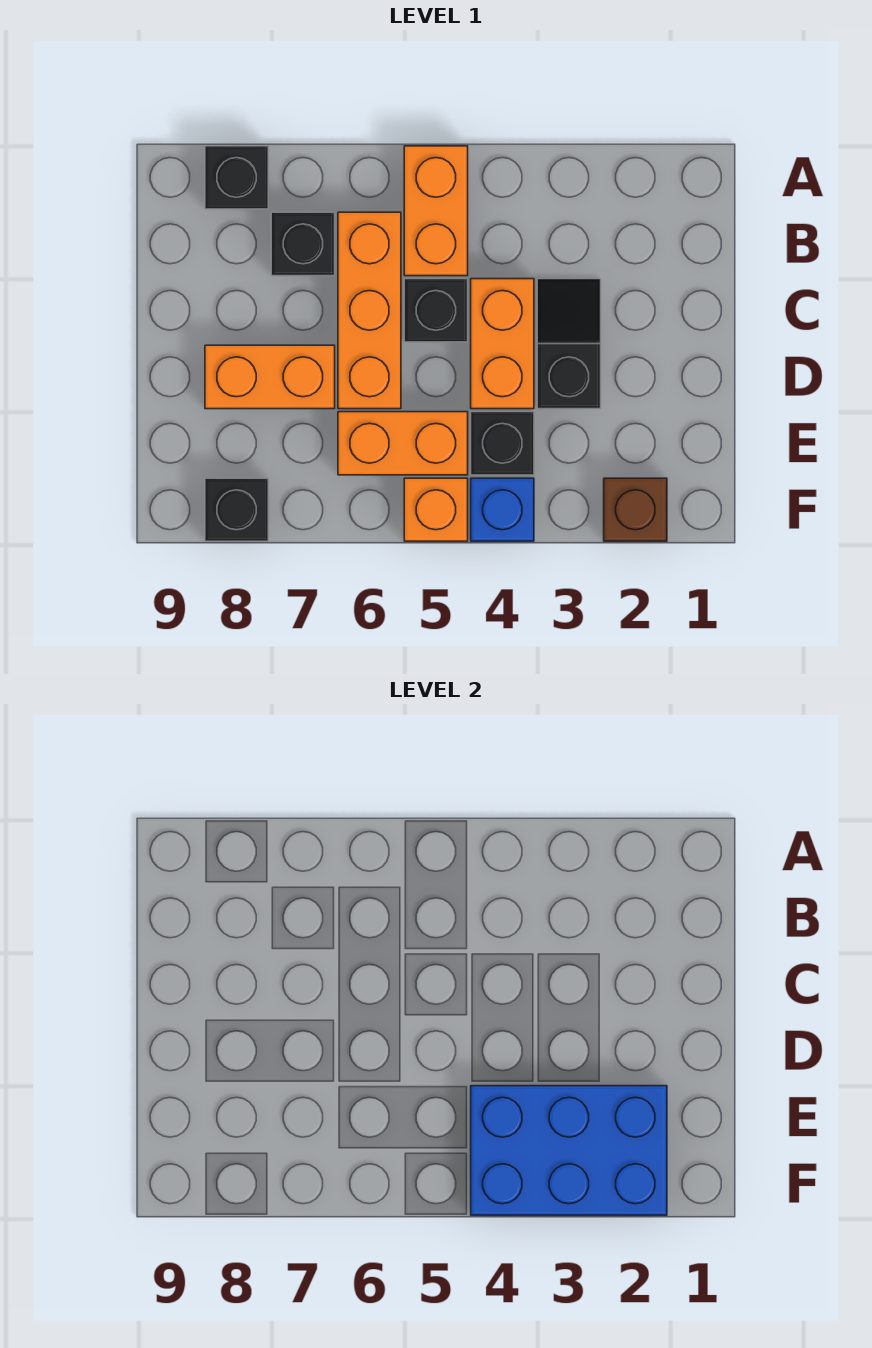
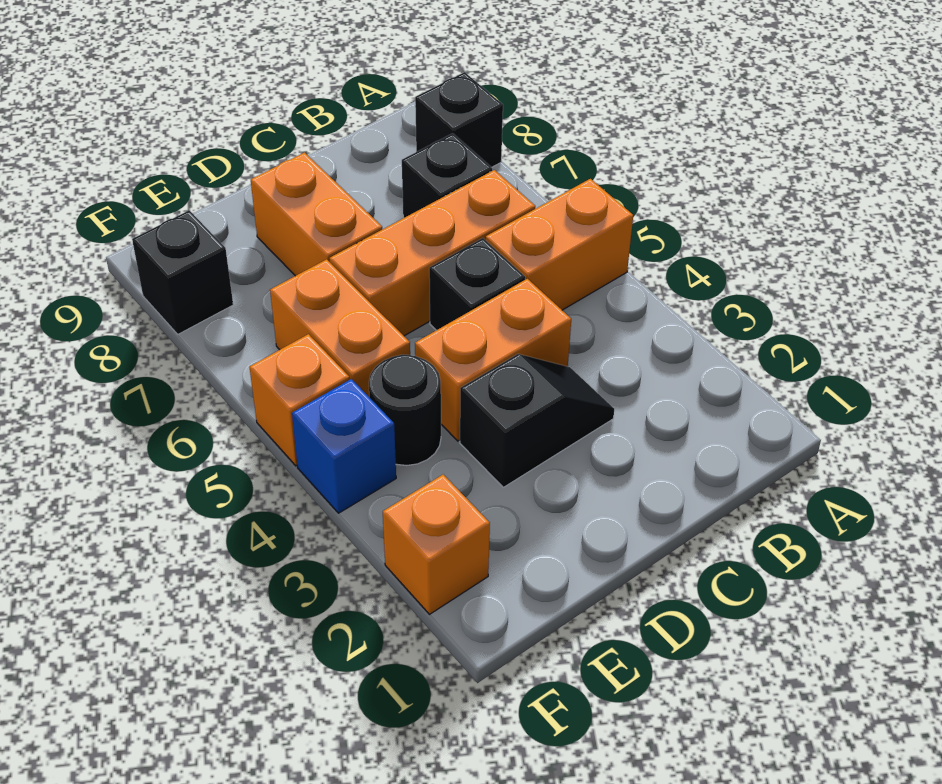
blue 2x3 brick [471,1086,667,1215] -> none
black 1x1 brick [471,412,534,475] -> black 1x1 round brick [369,355,441,466]
brown 1x1 brick [604,478,667,541] -> orange 1x1 brick [383,475,490,614]

